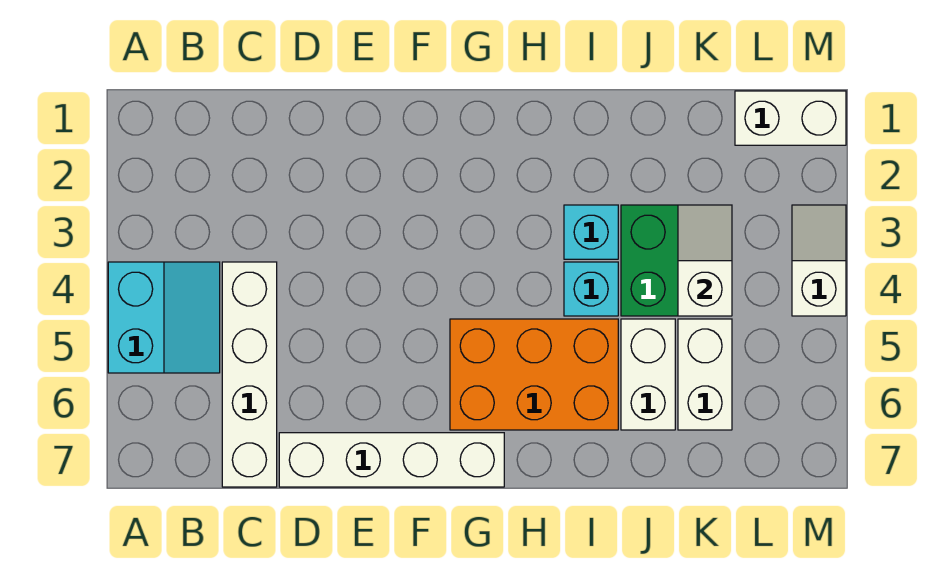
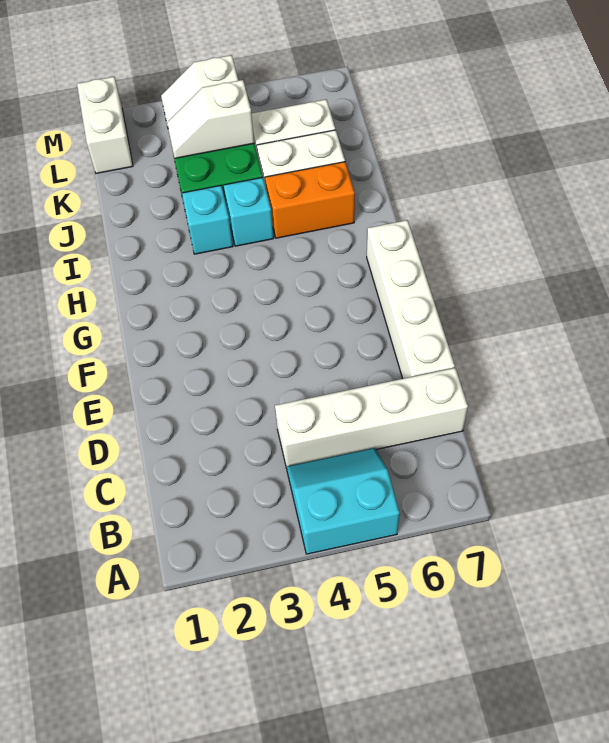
orange 2x3 brick [450,319,618,430] -> orange 1x2 brick [265,162,355,238]

